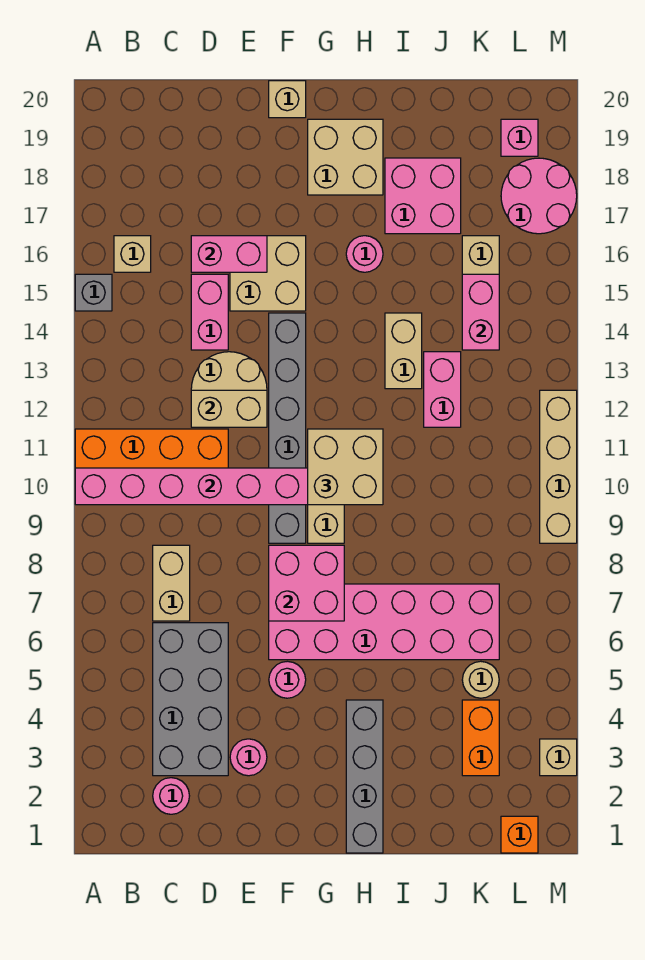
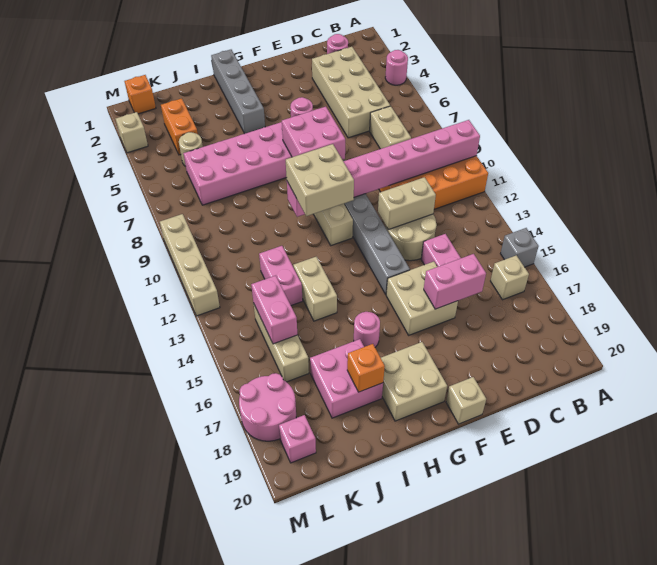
grey 2x4 brick [153,623,228,776] -> tan 2x4 brick [312,47,390,138]
pink 1x1 round brick [230,739,267,776] -> pink 1x1 round brick moved to [385,50,408,85]
none -> orange 1x1 brick [347,344,385,392]

